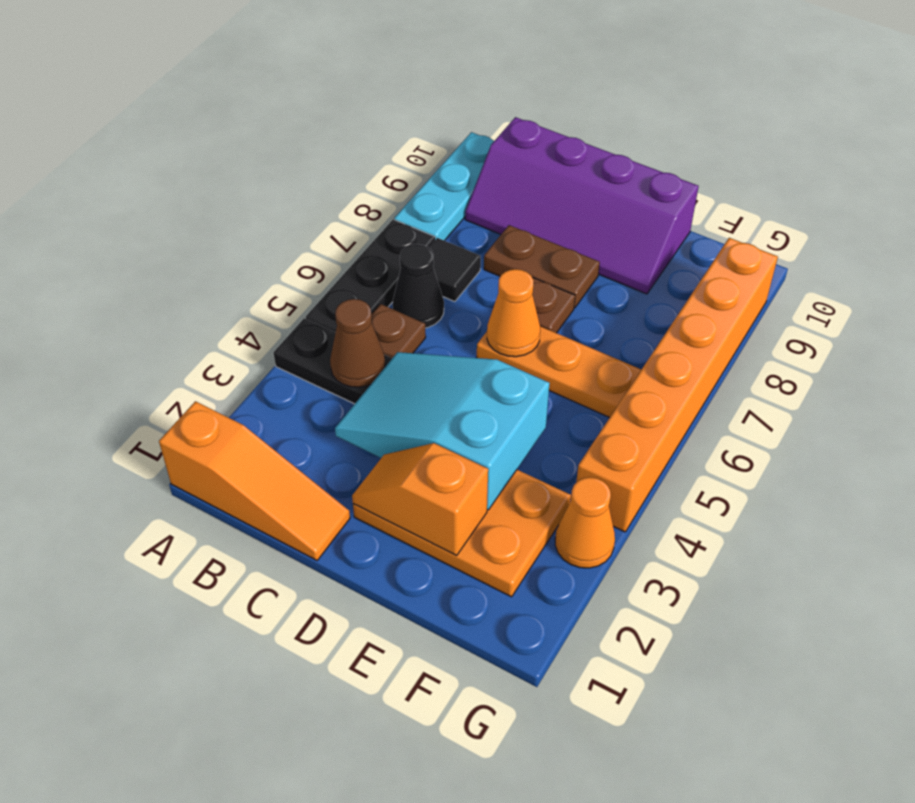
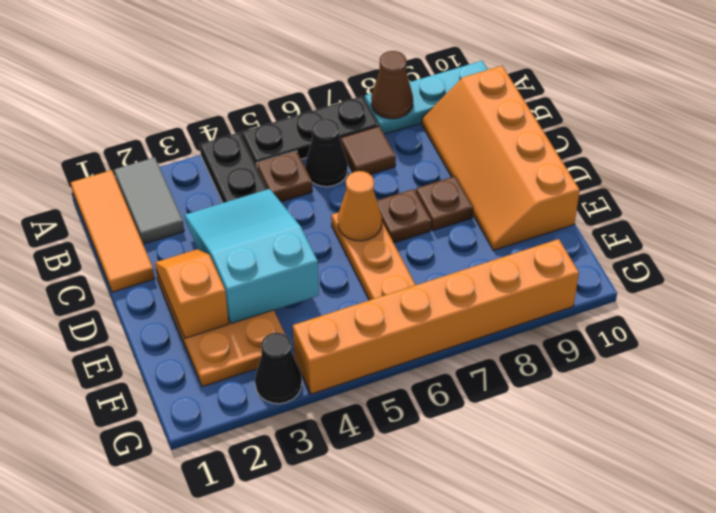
orange 1x3 slope [159,401,350,560] -> orange 1x3 tile [71,170,155,292]
none -> grey 1x2 tile [114,157,184,244]
brown 1x1 cone [330,299,385,387] -> brown 1x1 cone moved to [371,51,413,119]
black 1x1 tile [429,238,481,302] -> brown 1x1 tile [340,126,396,175]
purple 2x4 slope [465,117,699,294] -> orange 2x4 slope [422,66,580,251]
brown 1x2 plate [484,225,600,308] -> brown 1x1 plate [416,176,473,230]
orange 1x1 cone [555,477,615,568] -> black 1x1 cone [255,333,302,404]

